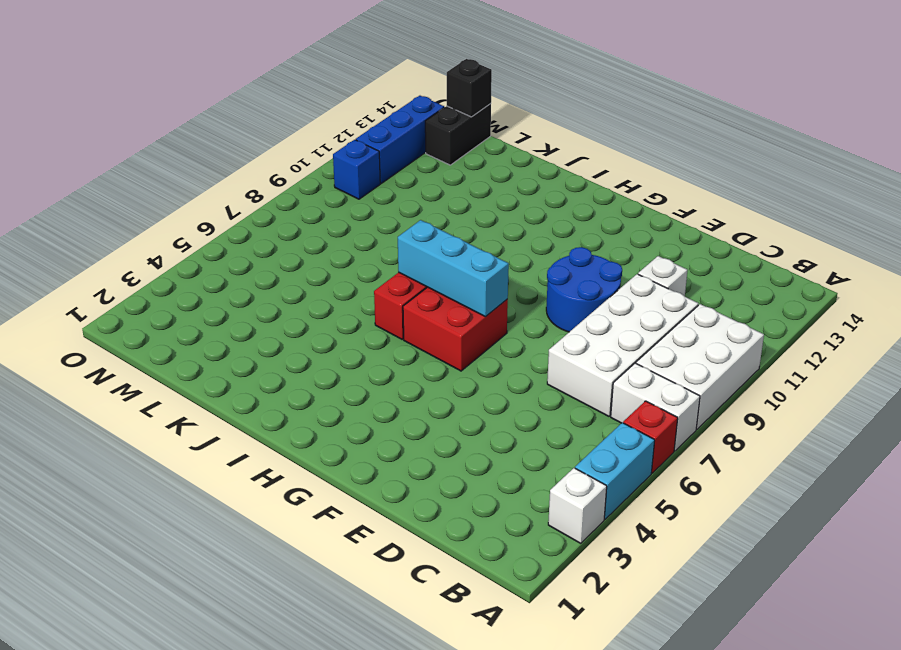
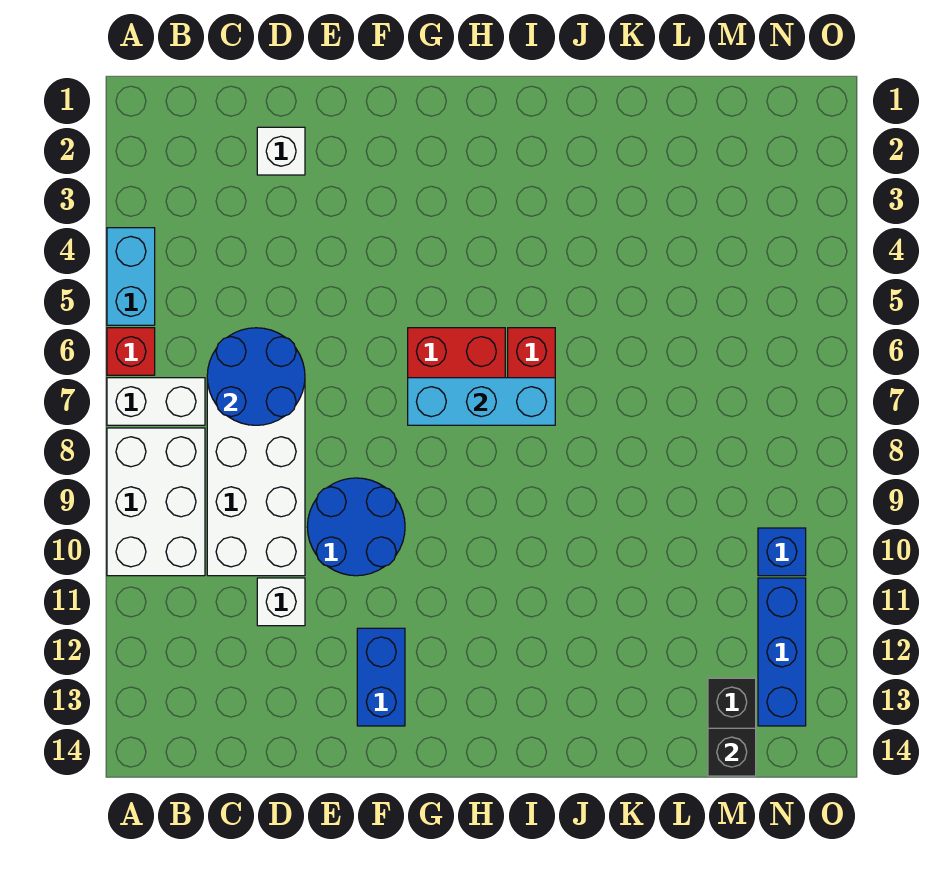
white 1x1 brick [548,468,607,543] -> white 1x1 brick moved to [257,127,305,175]
none -> blue 2x2 round brick [207,328,305,425]
none -> blue 1x2 brick [357,628,405,726]

